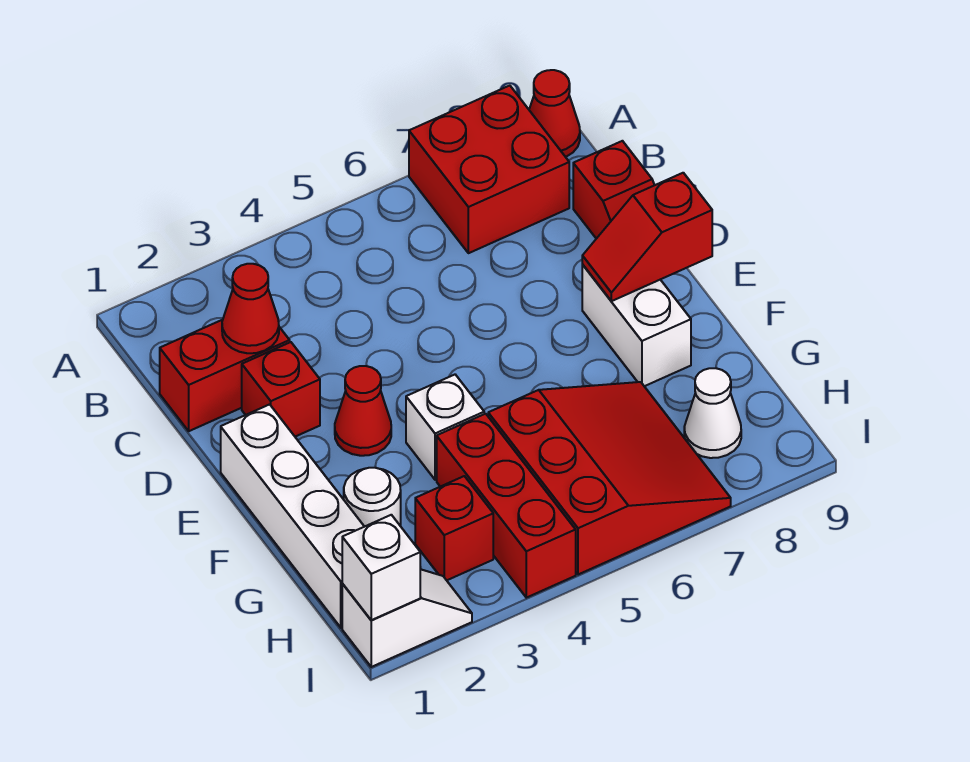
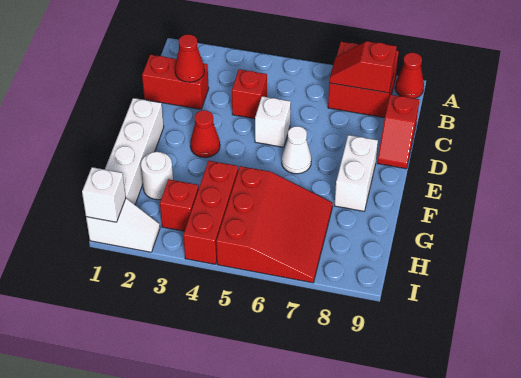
red 1x1 brick [242,342,320,437] -> red 1x1 brick moved to [232,69,267,119]
red 1x2 slope [582,173,712,301] -> red 1x2 slope moved to [329,41,397,93]
white 1x1 brick [406,375,484,480] -> white 1x1 brick moved to [255,96,291,147]
white 1x1 cone [684,368,741,458] -> white 1x1 cone moved to [282,126,311,174]

